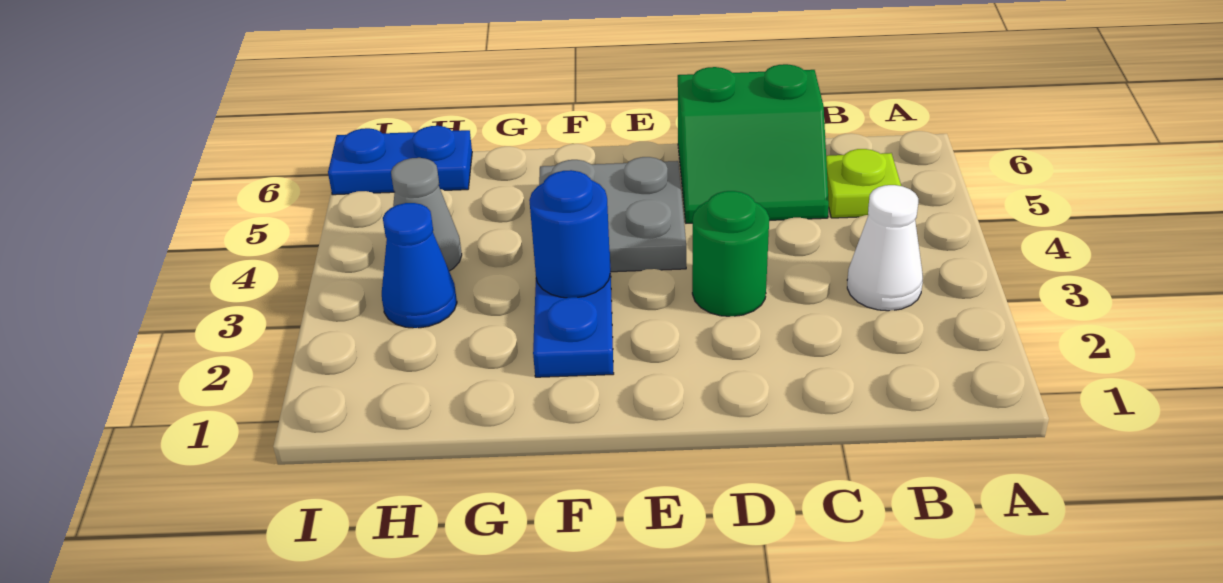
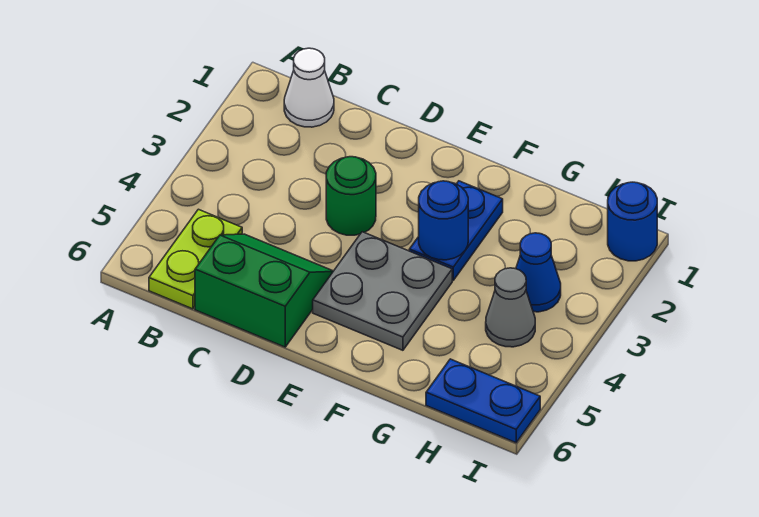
white 1x1 cone [847,185,923,311] -> white 1x1 cone moved to [284,48,334,127]
lime 1x1 plate [826,149,901,218] -> lime 1x2 plate [149,209,242,309]
none -> blue 1x1 round brick [608,182,657,261]

